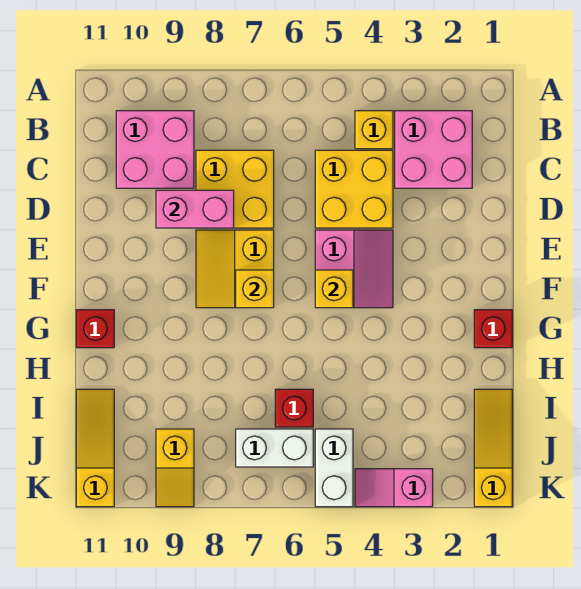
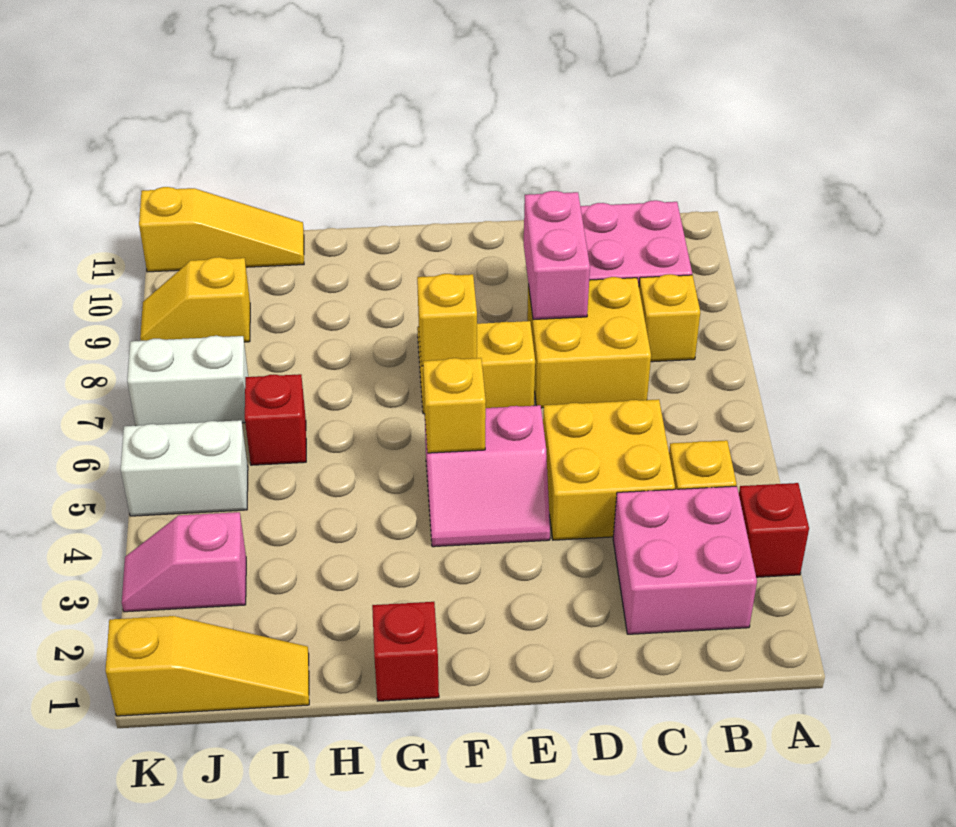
none -> yellow 1x1 brick [639,274,700,362]
red 1x1 brick [76,310,114,348] -> red 1x1 brick moved to [739,483,809,577]
white 1x2 brick [236,429,313,467] -> white 1x2 brick turned to [127,336,248,426]
pink 1x2 slope [355,469,433,507] -> pink 1x2 slope turned to [122,512,246,612]

